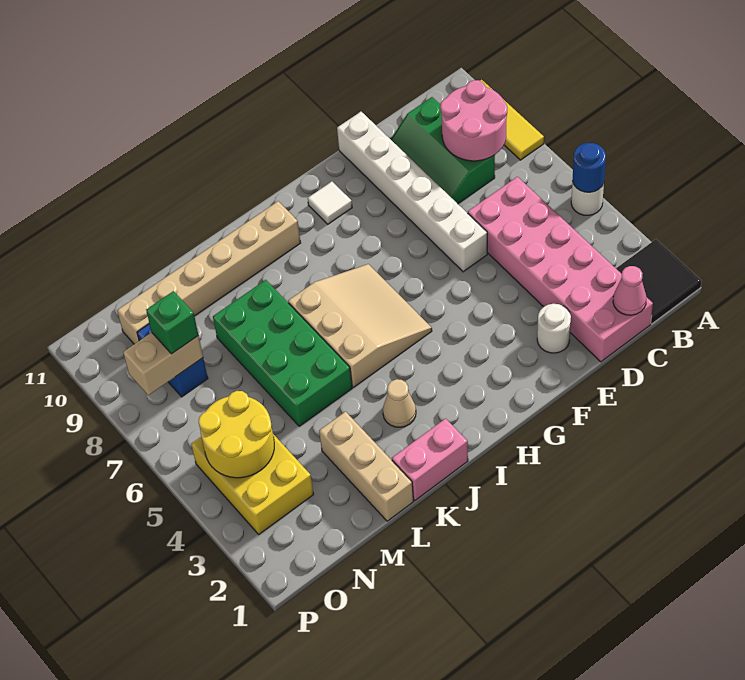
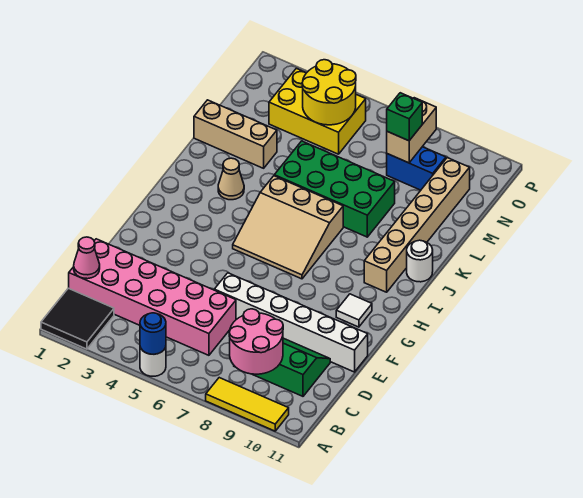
white 1x1 round brick [537,304,571,353] -> white 1x1 round brick moved to [407,240,433,282]
pink 1x2 brick [392,418,468,501] -> none

